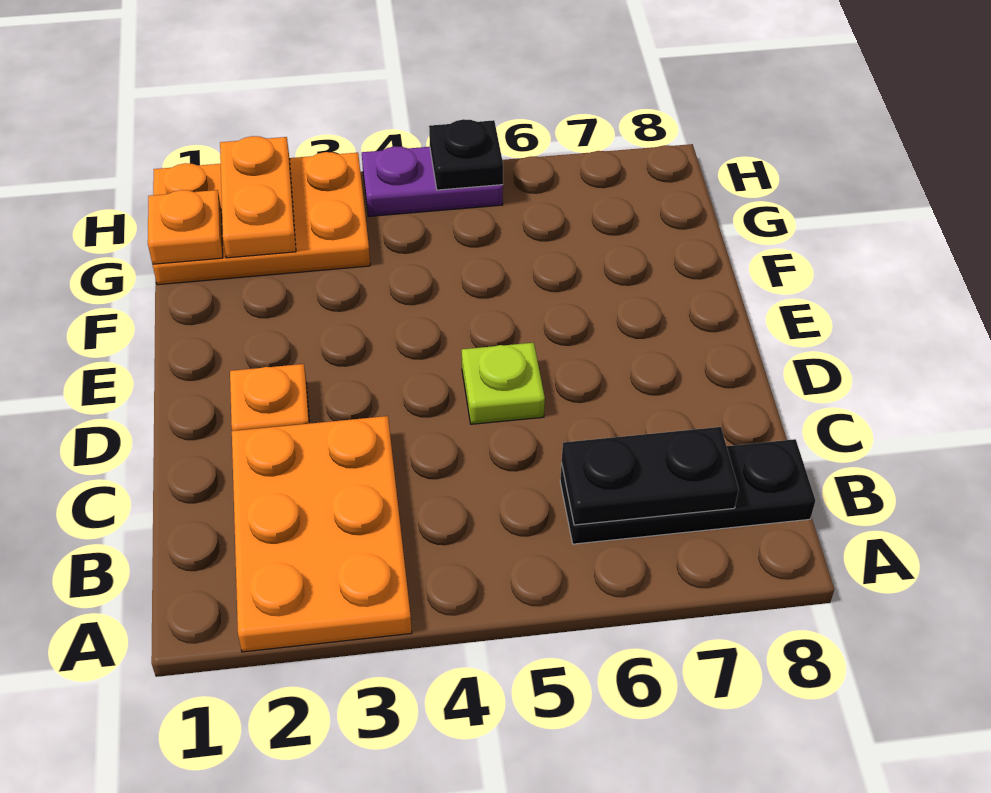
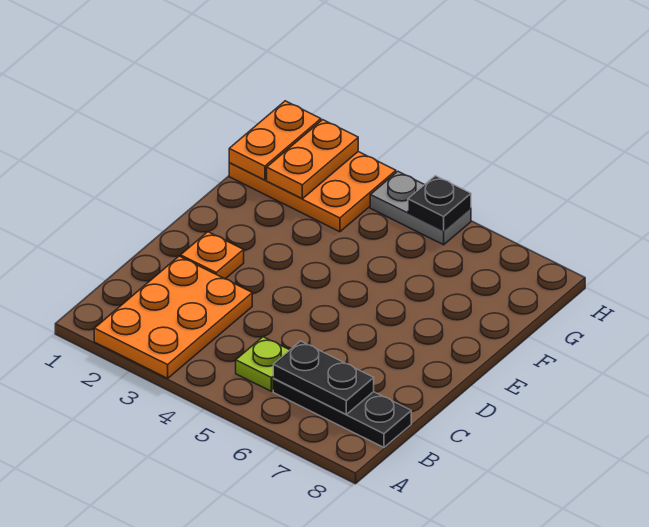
lime 1x1 plate [462,343,545,424] -> lime 1x1 plate moved to [236,337,289,391]
orange 1x1 plate [148,190,223,264] -> orange 1x2 plate [229,101,321,180]
purple 1x2 plate [362,146,503,217] -> grey 1x2 plate [370,172,471,245]

